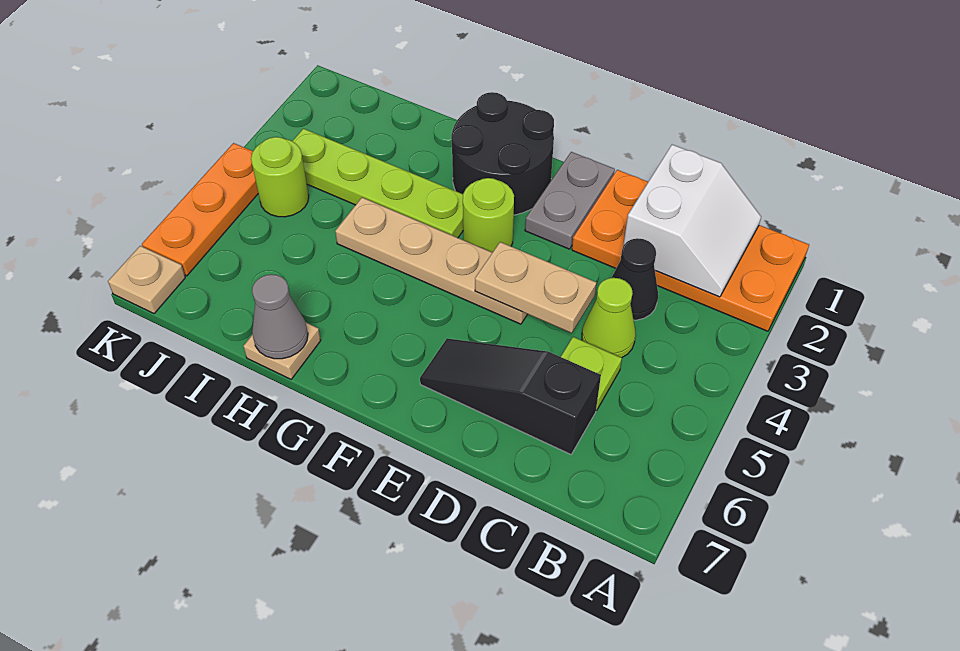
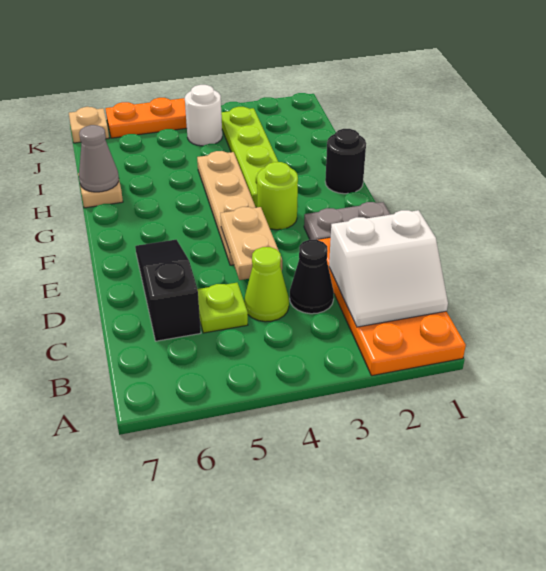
black 2x2 round brick [451,92,554,215] -> black 1x1 round brick [325,129,366,194]
lime 1x1 round brick [251,137,309,217] -> white 1x1 round brick [185,85,222,146]

